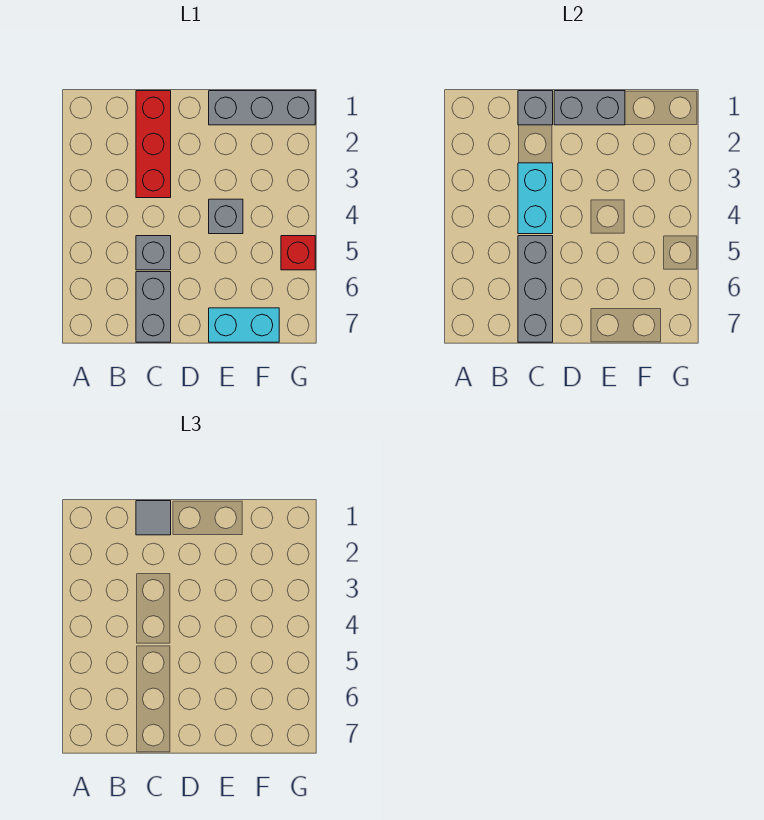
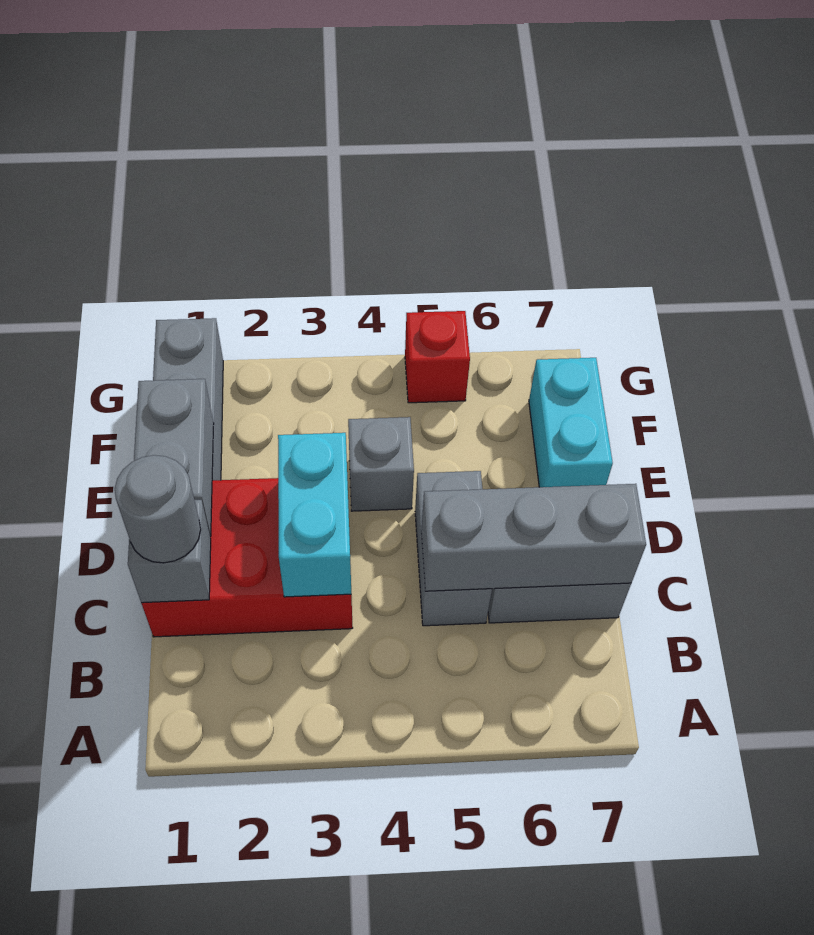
red 1x3 brick [136,91,171,198] -> red 2x3 brick [141,478,353,637]
grey 1x1 tile [136,501,171,535] -> grey 1x1 round brick [115,455,201,563]
cyan 1x2 brick [518,163,553,234] -> cyan 1x2 brick turned to [278,433,351,597]
grey 1x1 brick [136,236,171,270] -> grey 1x2 brick [415,471,492,626]

